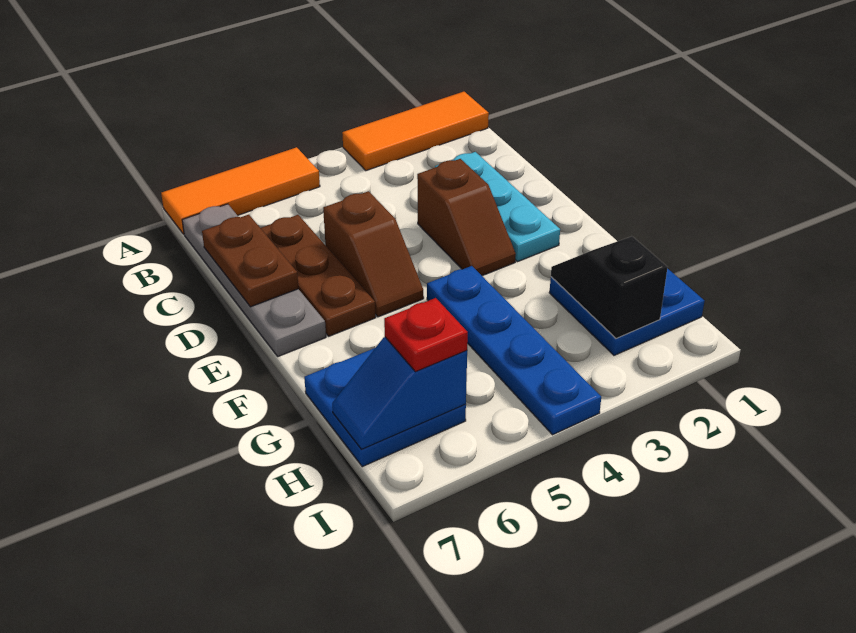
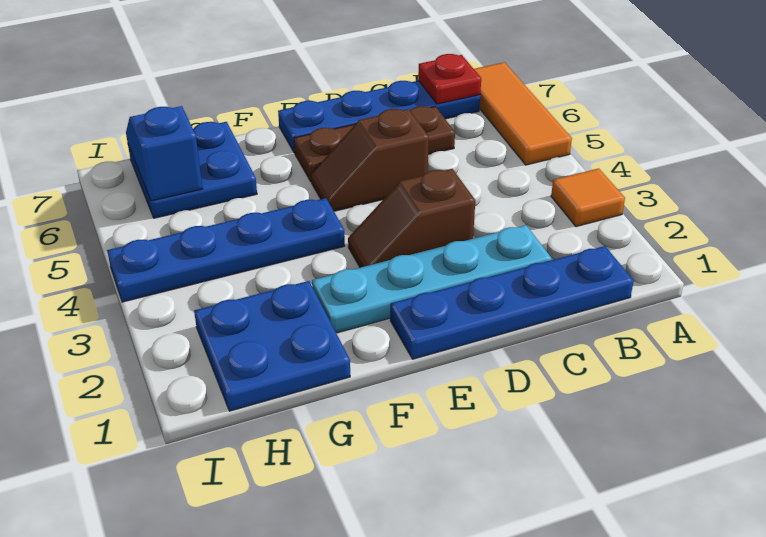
orange 1x3 tile [342,92,489,171] -> orange 1x1 tile [551,168,625,227]
none -> blue 1x4 plate [390,246,634,359]
grey 1x4 plate [182,204,326,356] -> blue 1x4 plate [278,81,480,153]
cyan 1x3 plate [435,152,560,262] -> cyan 1x4 plate [312,225,552,333]
brown 1x2 plate [202,215,299,307] -> none
black 1x2 slope [551,236,668,338] -> none
red 1x1 plate [384,298,468,372] -> red 1x1 plate moved to [418,54,481,104]

